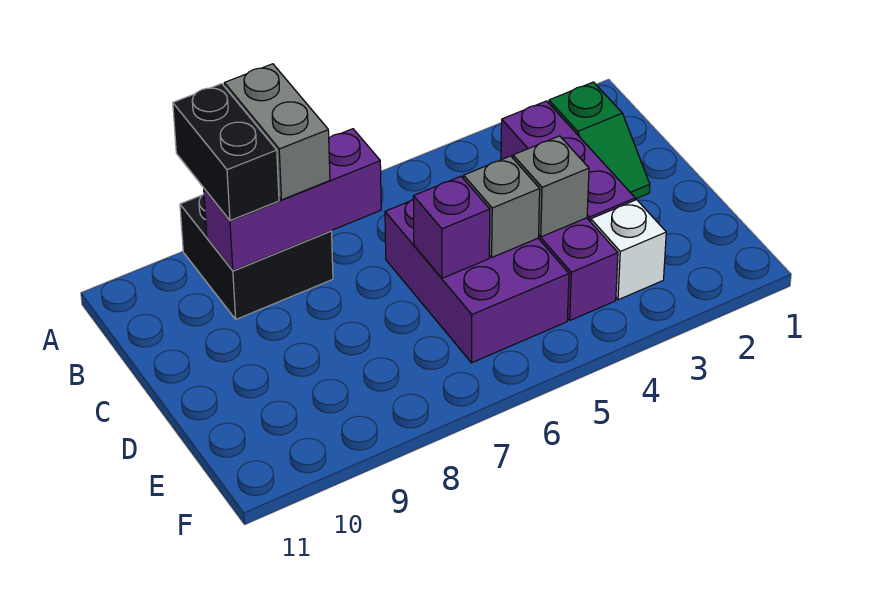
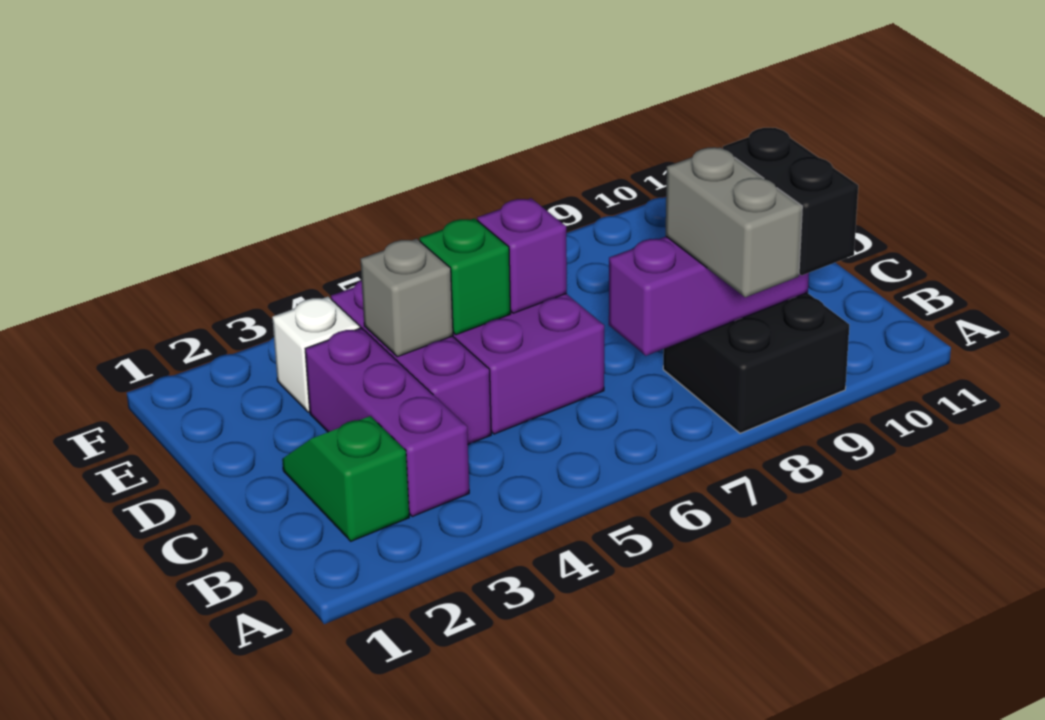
grey 1x1 brick [464,156,540,257] -> green 1x1 brick [420,218,511,335]

